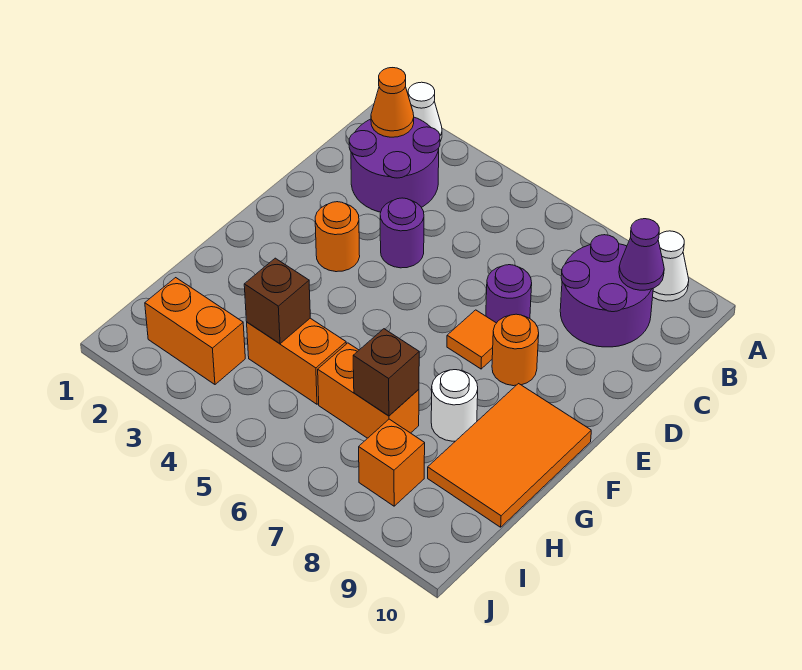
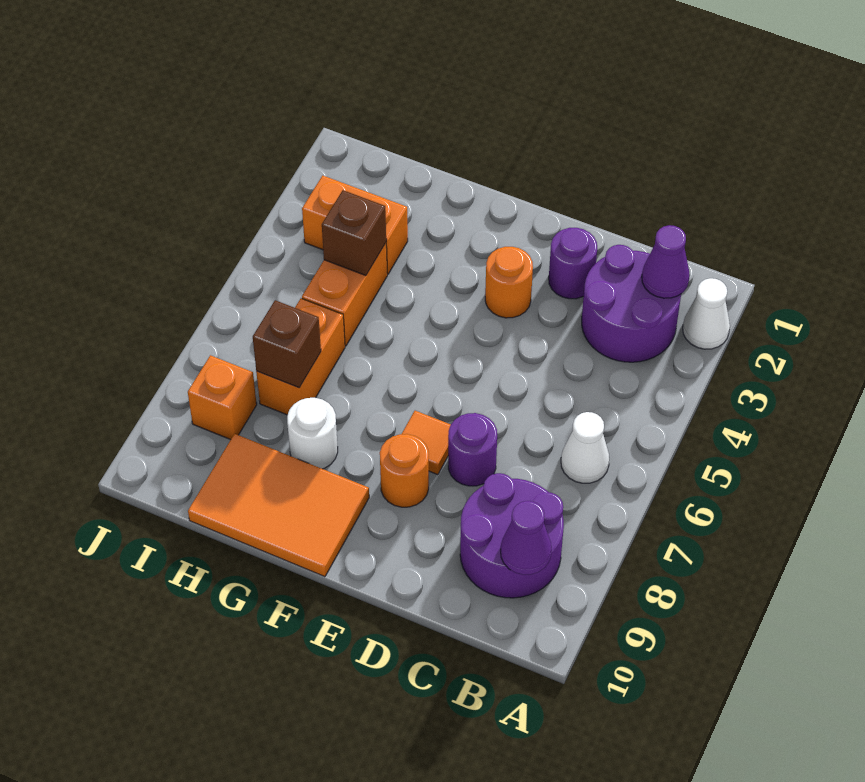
white 1x1 cone [653,231,689,301] -> white 1x1 cone moved to [561,412,609,483]
orange 1x1 cone [371,68,414,137] -> purple 1x1 cone [642,225,690,298]
purple 1x1 round brick [380,198,424,268] -> purple 1x1 round brick moved to [549,228,597,299]
orange 1x2 brick [145,278,245,384] -> orange 1x2 brick turned to [302,176,408,274]

